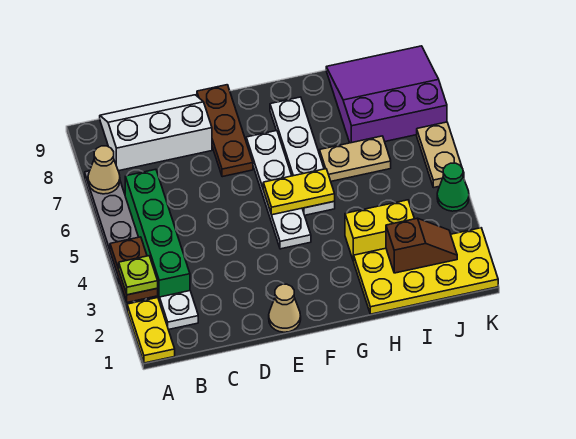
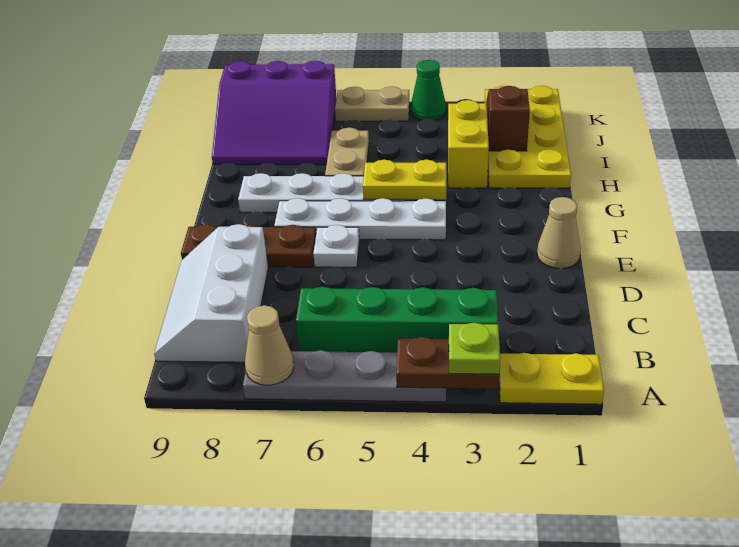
white 1x1 plate [160,291,198,330] -> white 1x1 plate moved to [313,225,359,267]
yellow 1x2 plate [263,169,335,215] -> yellow 1x2 plate turned to [363,160,446,200]
purple 3x3 slope [326,46,447,143] -> purple 3x3 slope turned to [212,61,336,164]

